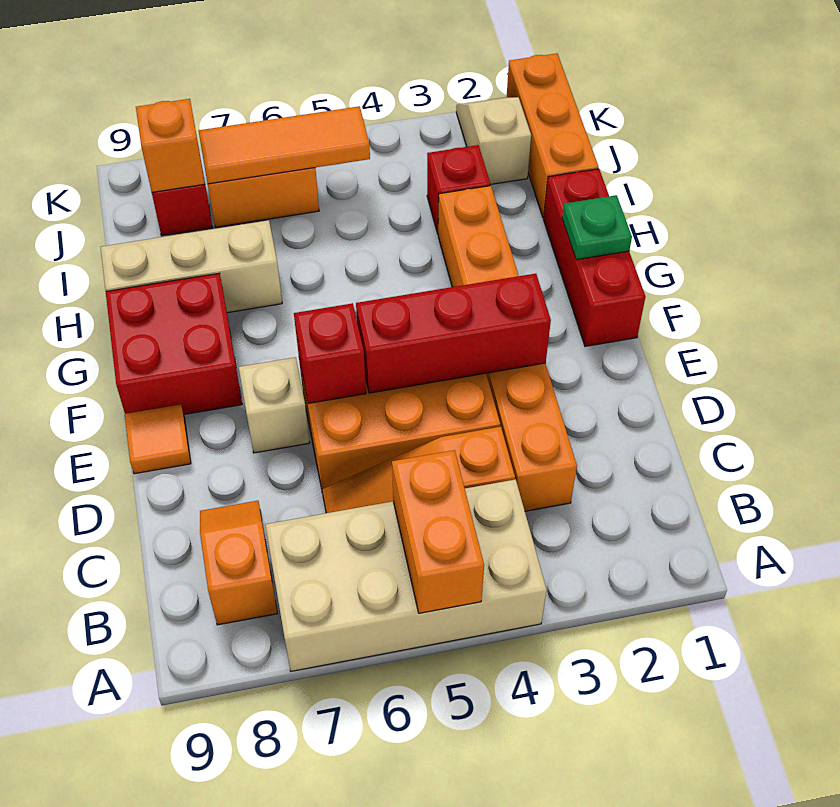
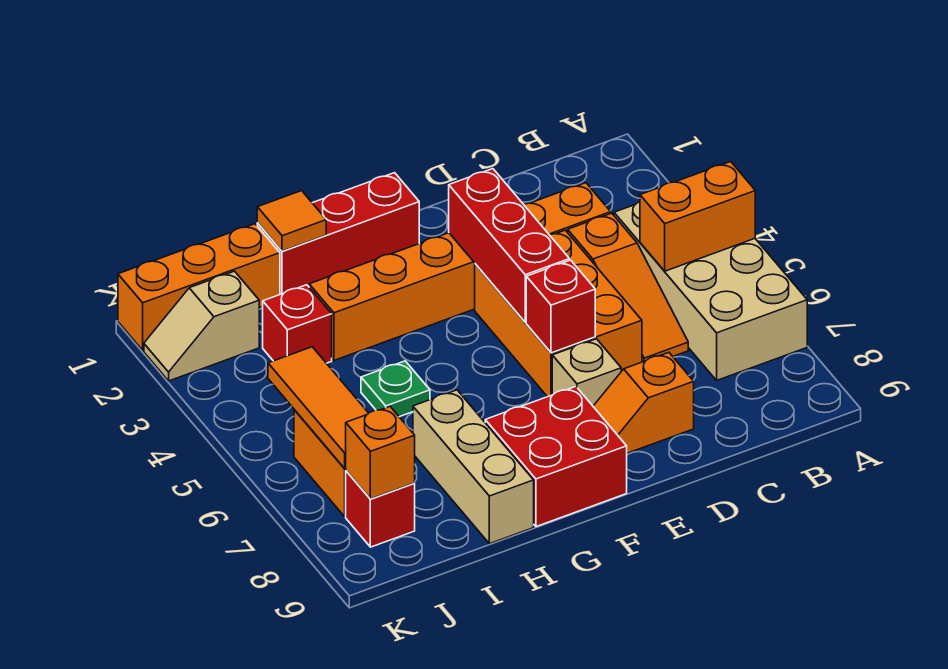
orange 1x2 slope [200,501,278,625] -> orange 1x2 slope moved to [593,352,694,453]
orange 1x1 tile [125,404,191,474] -> orange 1x1 tile moved to [257,191,326,251]
green 1x1 plate [562,195,632,260] -> green 1x1 plate moved to [361,361,430,417]

